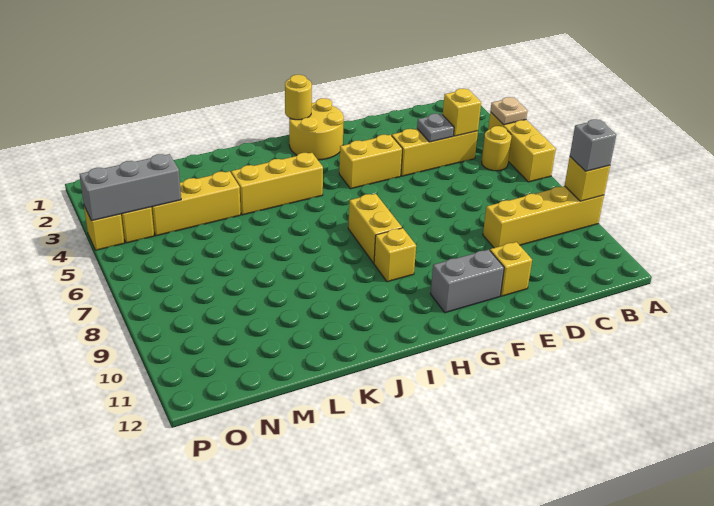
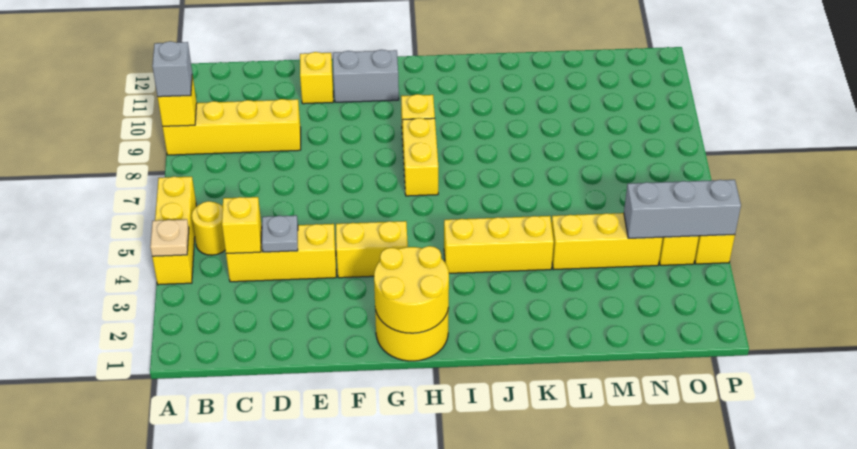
yellow 1x1 round brick [285,75,312,120] -> yellow 2x2 round brick [374,246,449,333]

